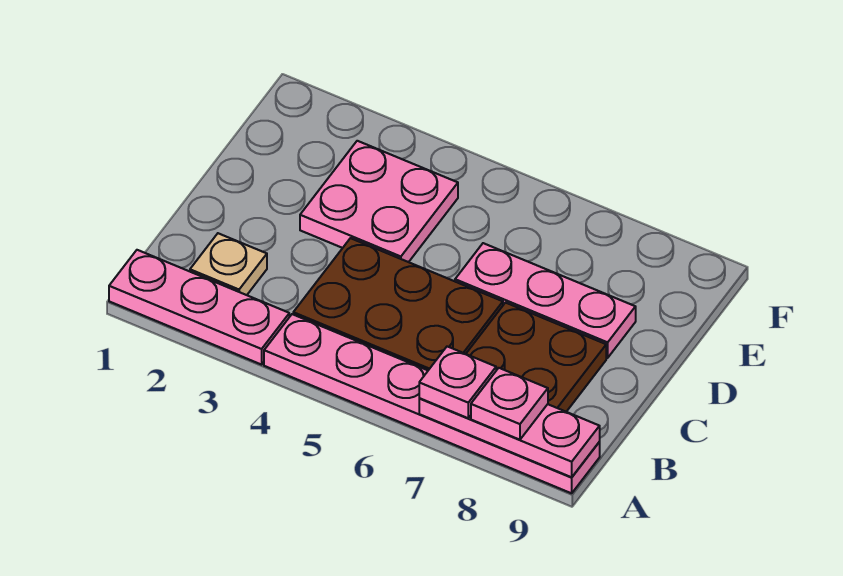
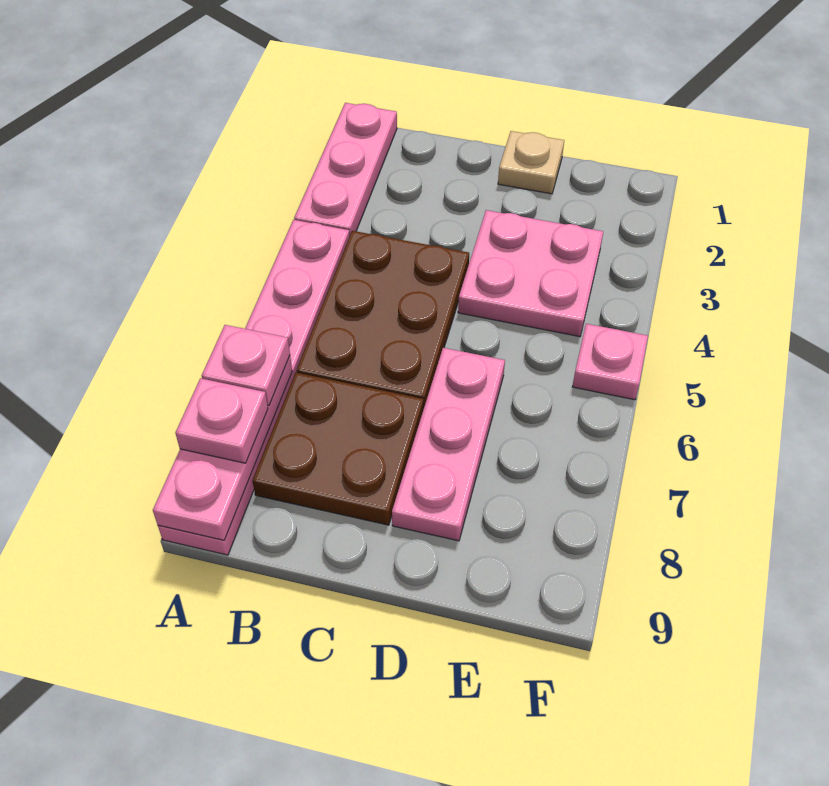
tan 1x1 plate [190,233,267,295] -> tan 1x1 plate moved to [498,131,564,194]
none -> pink 1x1 plate [573,324,648,400]

